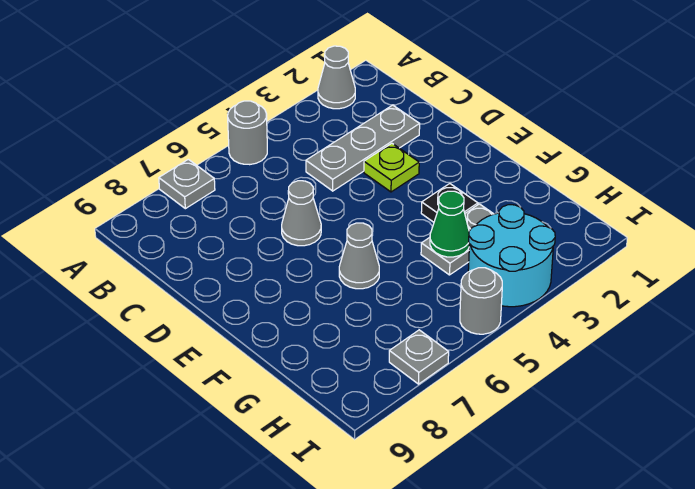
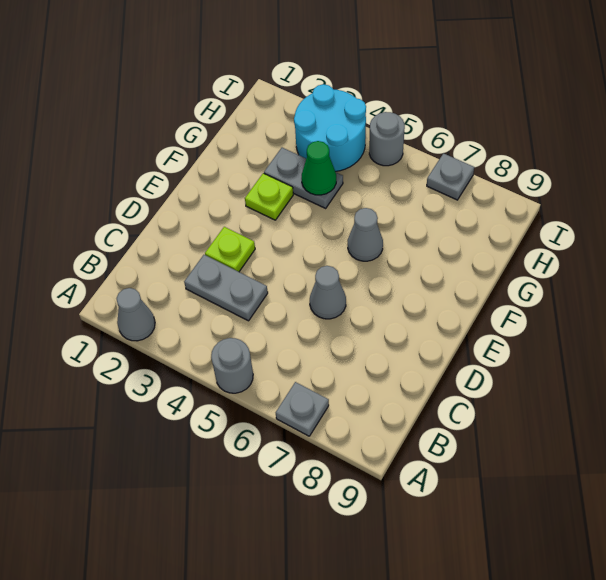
grey 1x3 plate [306,105,420,191] -> grey 1x2 plate [184,255,268,321]
black 1x1 plate [421,184,478,222] -> lime 1x1 plate [245,173,293,220]

